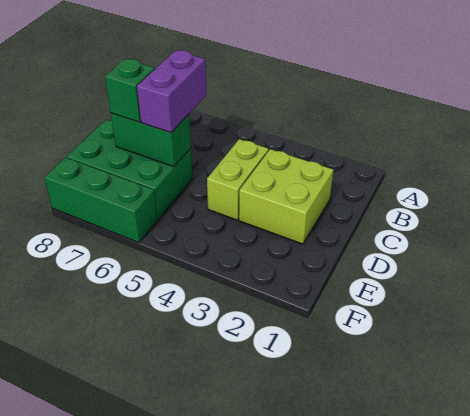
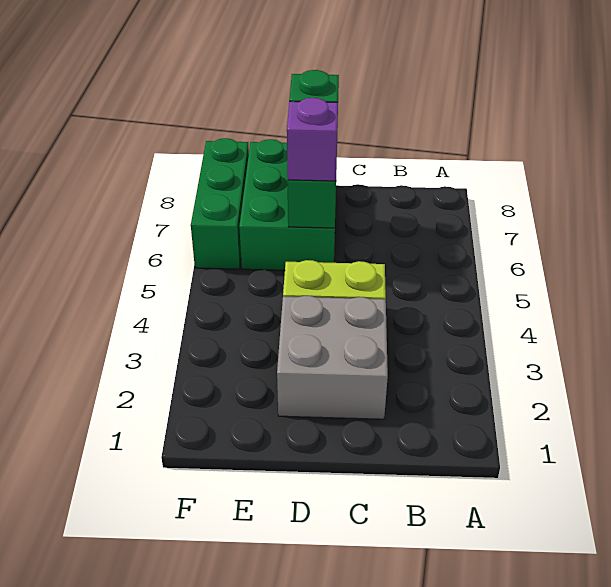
lime 2x2 brick [239,149,334,244] -> grey 2x2 brick [277,296,388,419]
purple 1x2 brick [137,50,207,133] -> purple 1x1 brick [287,98,338,181]

